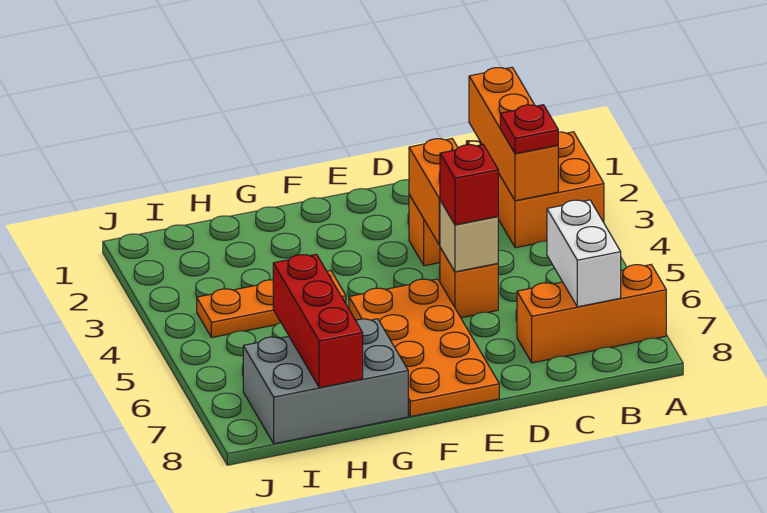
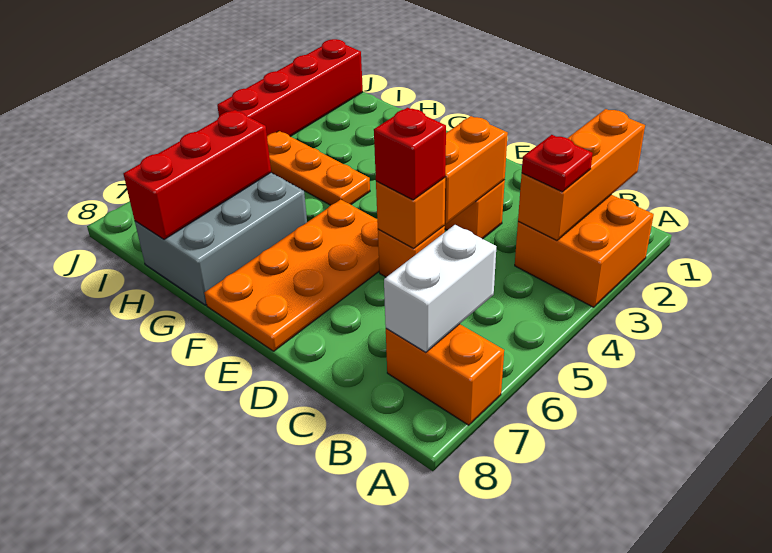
orange 1x3 brick [517,265,666,363] -> orange 1x2 brick [386,324,504,425]
tan 1x1 brick [440,200,498,272] -> orange 1x1 brick [376,178,445,248]
grey 2x3 brick [243,319,408,444] -> grey 2x3 brick turned to [135,173,307,305]
none -> red 1x4 brick [217,39,363,137]

